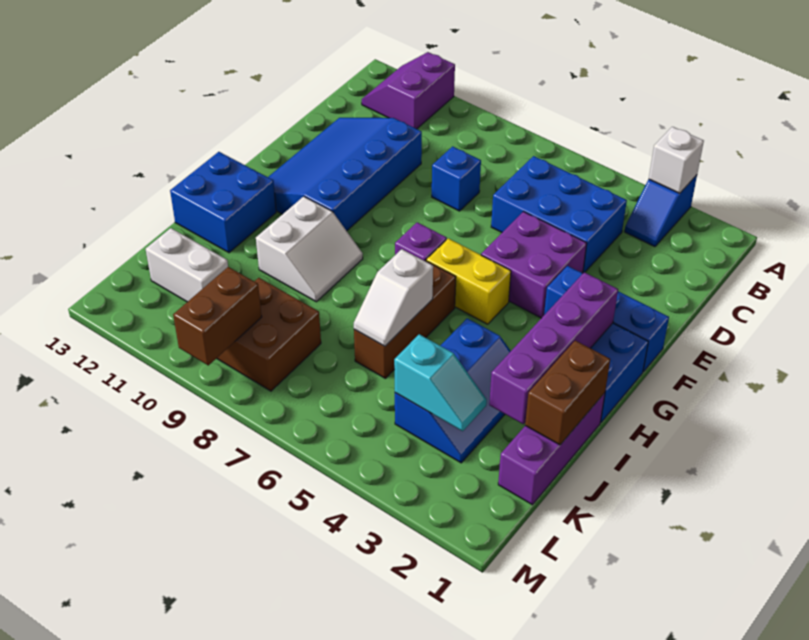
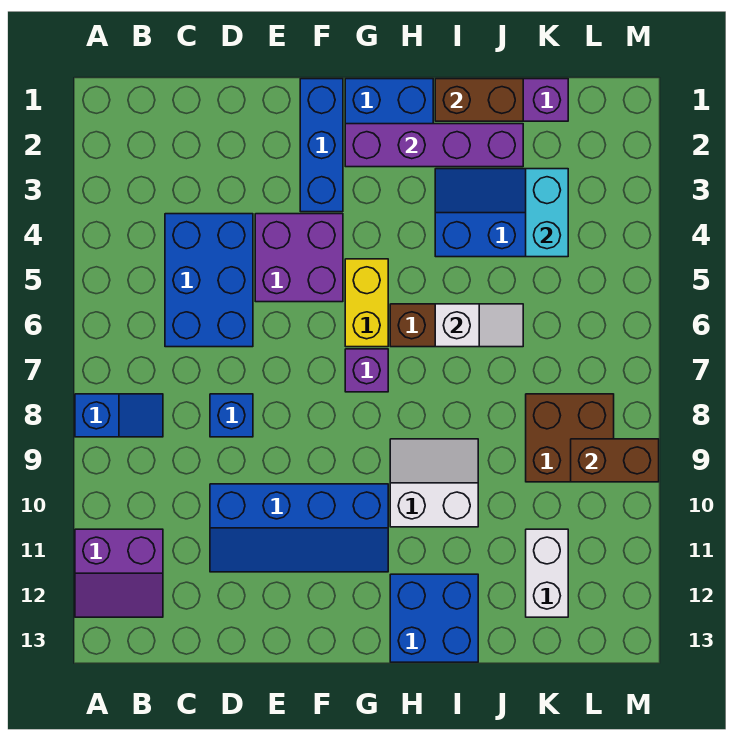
blue 1x2 slope [625,175,697,247] -> blue 1x2 slope moved to [75,394,163,437]
white 1x1 brick [649,127,704,193] -> none
blue 3x4 slope [268,118,422,231] -> blue 2x4 slope [210,484,388,572]
cyan 1x2 slope [394,334,487,431] -> cyan 1x2 brick [526,169,568,257]

